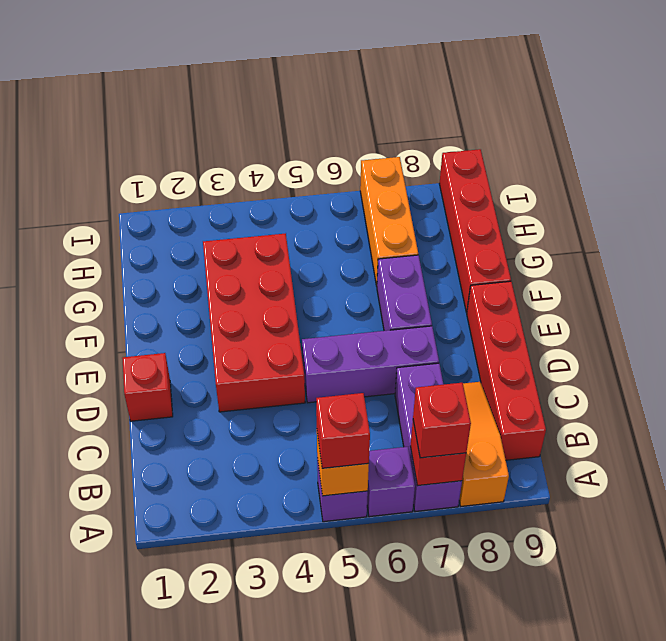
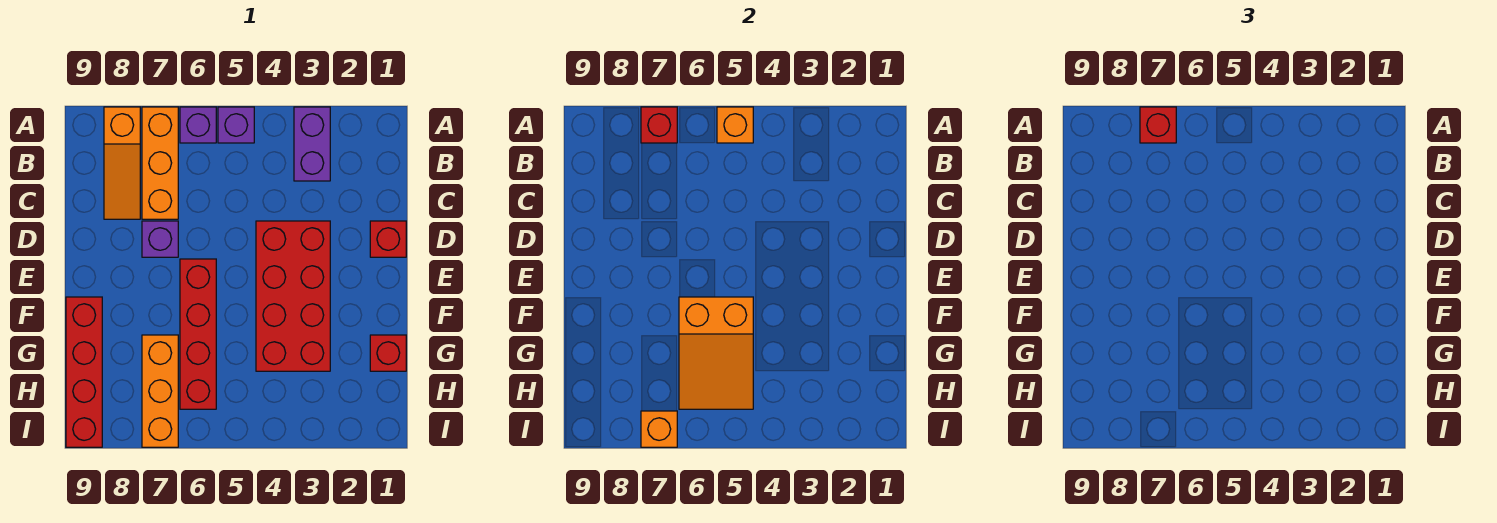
red 1x1 brick [316,393,370,468] -> red 1x1 brick moved to [370,335,406,371]
purple 1x3 brick [395,363,462,512] -> orange 1x3 brick [142,107,178,219]
red 1x4 brick [467,281,546,460] -> red 1x4 brick moved to [180,259,216,409]
purple 1x3 brick [302,326,439,403] -> purple 1x1 brick [142,221,178,257]
purple 1x2 brick [377,255,432,331] -> purple 1x2 brick moved to [294,107,330,181]
none -> orange 2x3 slope [679,297,753,409]
none -> orange 1x1 brick [641,411,677,447]

